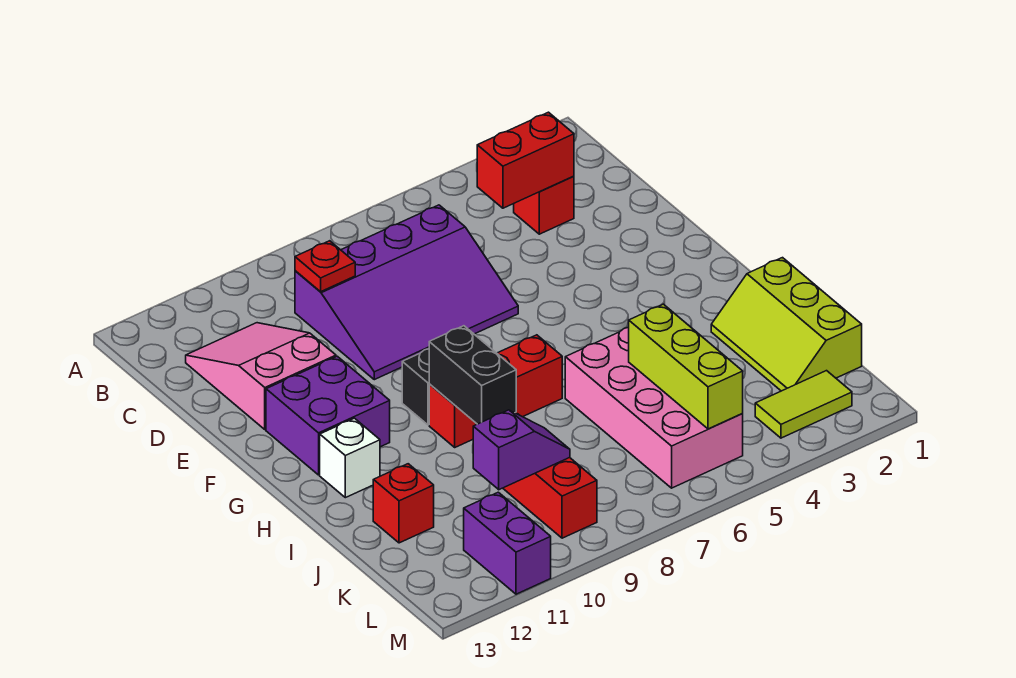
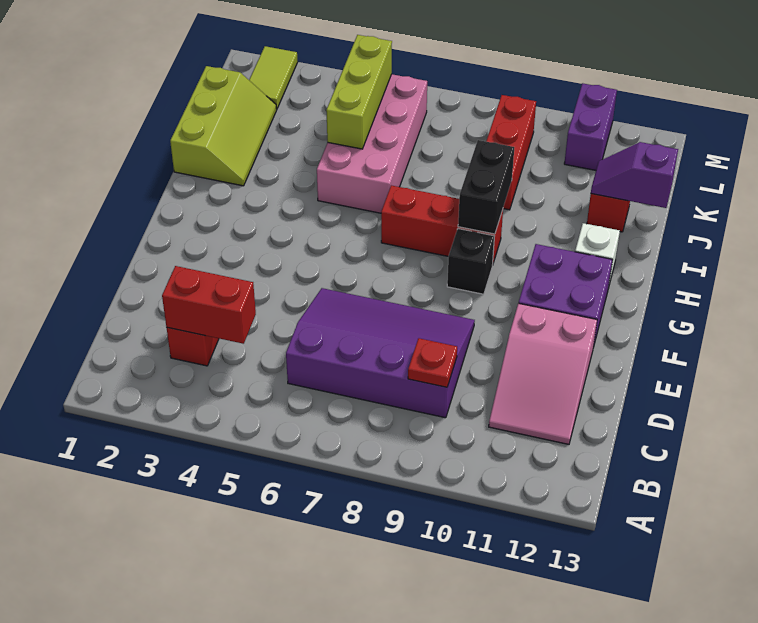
purple 1x2 slope [473,410,570,490] -> purple 1x2 slope moved to [591,142,678,208]
lime 1x2 tile [755,371,852,438] -> lime 1x2 tile turned to [249,46,298,109]

